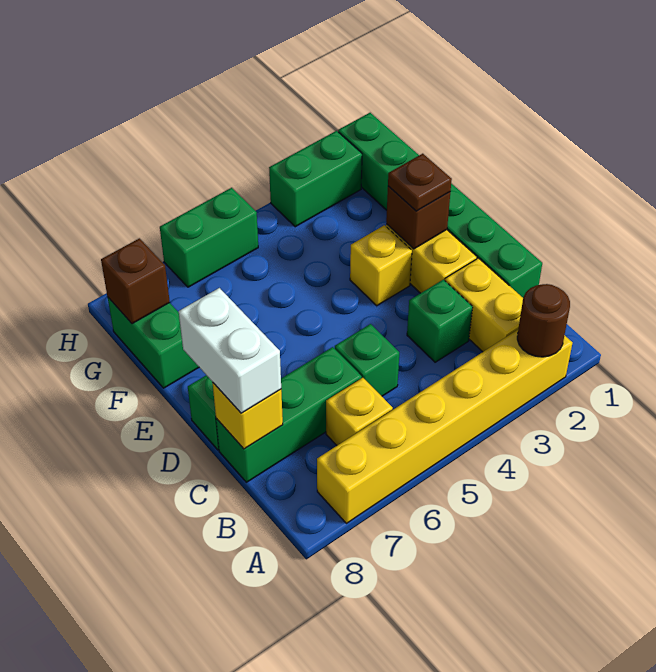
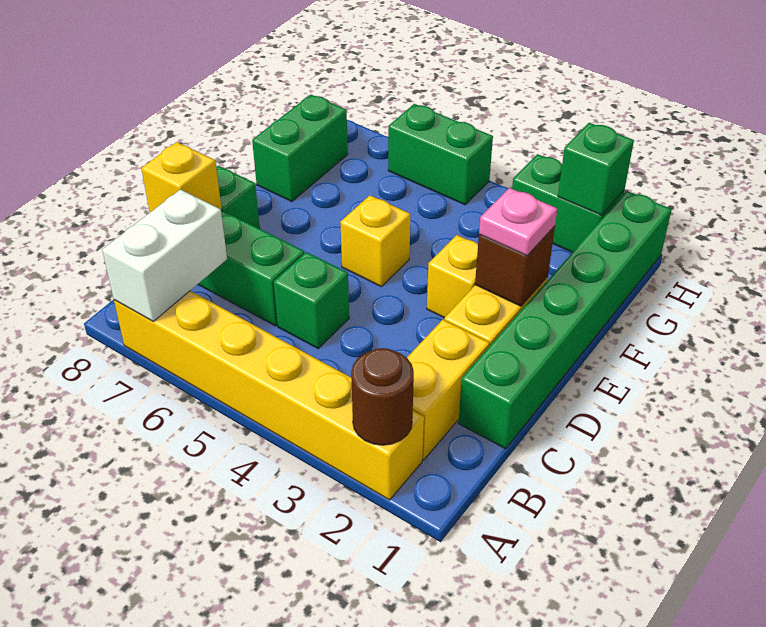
yellow 1x1 brick [326,378,393,445] -> yellow 1x1 brick moved to [340,195,410,287]
green 1x1 brick [407,280,473,362] -> green 1x1 brick moved to [558,123,634,215]
white 1x2 brick [179,288,281,413] -> white 1x2 brick moved to [102,189,227,321]
brown 1x1 plate [388,154,452,211] -> pink 1x1 plate [479,188,557,256]
brown 1x1 brick [101,238,170,324] -> none

